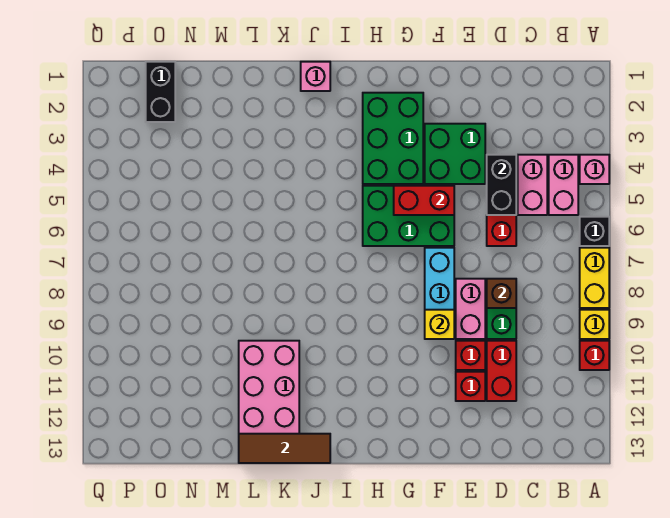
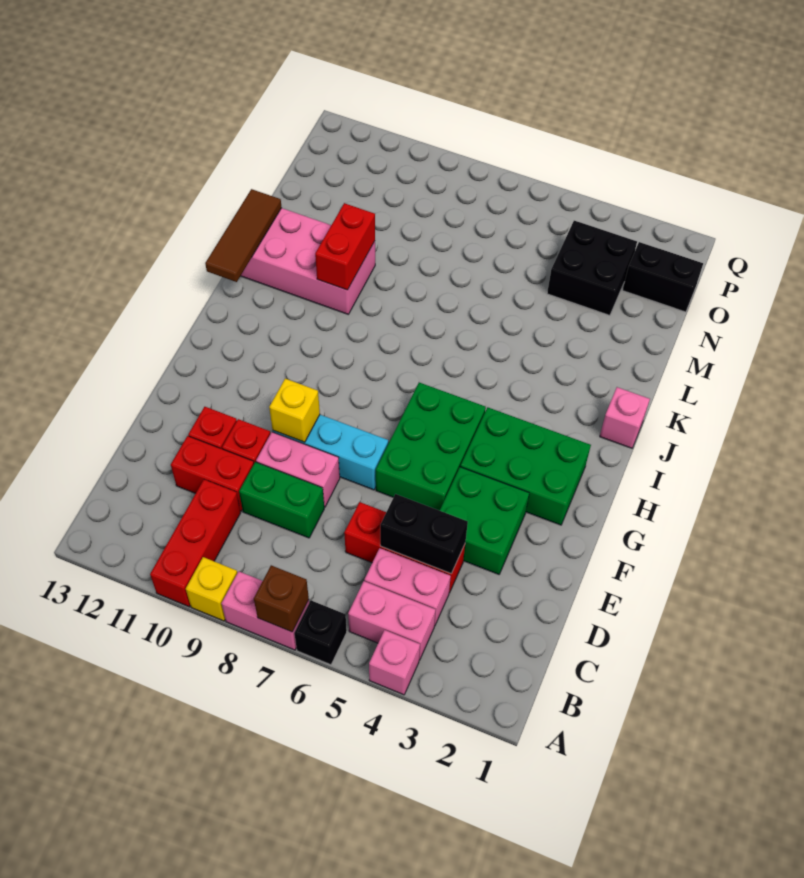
yellow 1x2 brick [580,248,609,308] -> pink 1x2 brick [221,571,309,650]
red 1x1 brick [580,341,609,370] -> red 1x3 brick [150,480,241,607]
brown 1x1 brick [487,279,516,308] -> brown 1x1 brick moved to [254,565,309,632]
red 1x2 brick [394,186,454,215] -> red 1x2 brick moved to [315,203,375,290]
none -> black 2x2 brick [547,221,637,315]

